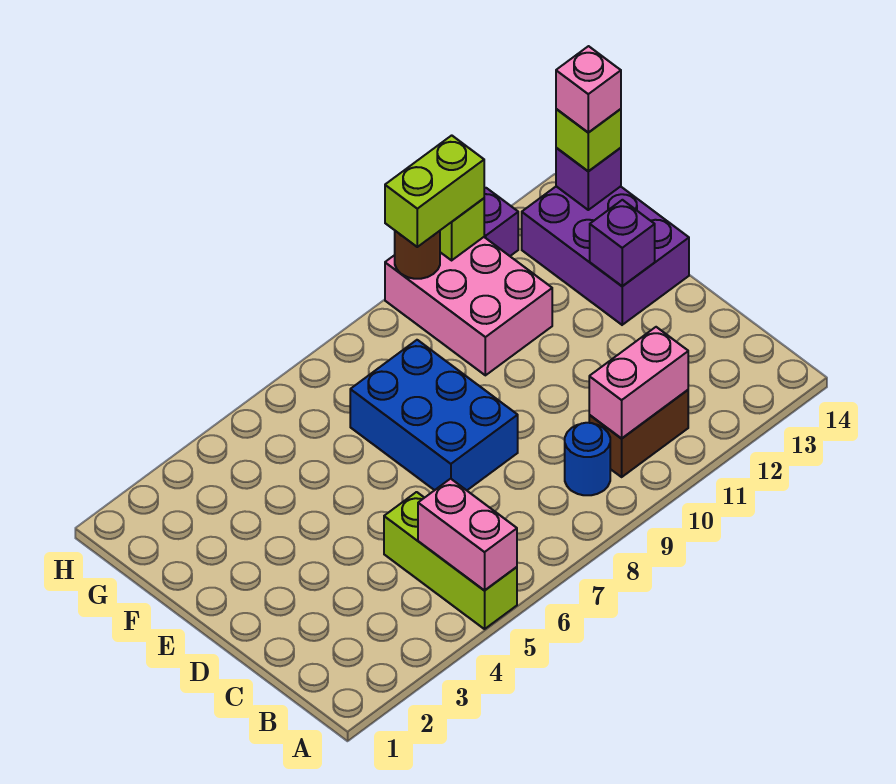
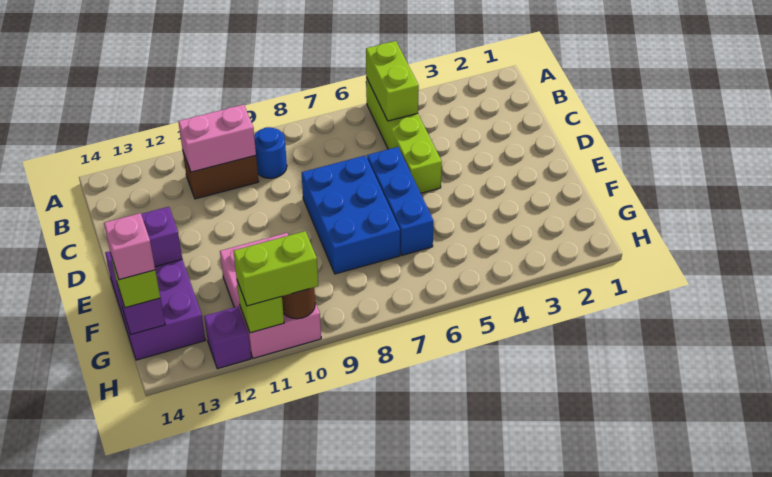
lime 1x3 brick [384,492,517,629] -> lime 1x4 brick [366,78,442,193]
pink 1x2 brick [418,479,517,591] -> lime 1x2 brick [366,41,419,121]
none -> blue 1x3 brick [367,147,434,256]

